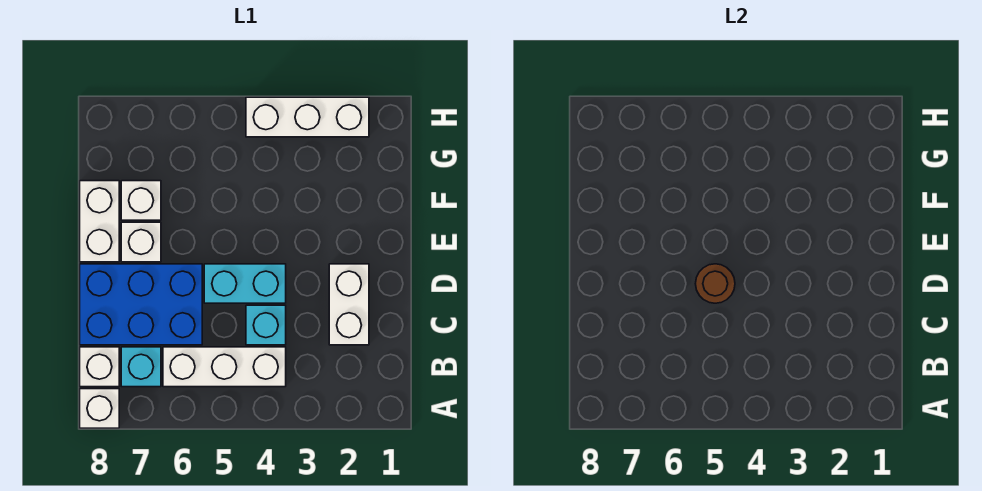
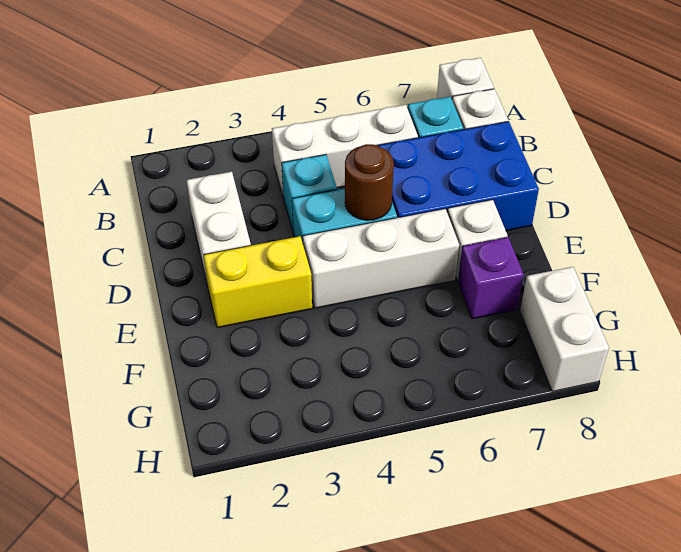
none -> yellow 1x2 brick [204,236,312,328]
white 1x2 brick [80,181,119,262] -> white 1x2 brick moved to [520,267,609,392]
white 1x1 brick [121,181,161,220] -> purple 1x1 brick [458,237,524,319]
white 1x3 brick [246,97,369,137] -> white 1x3 brick moved to [303,209,459,308]

